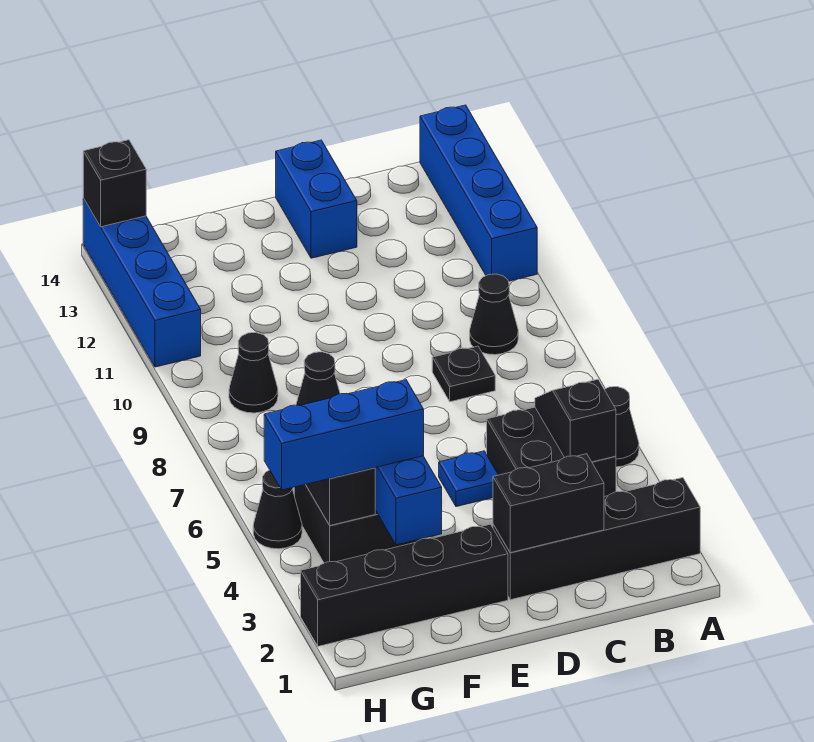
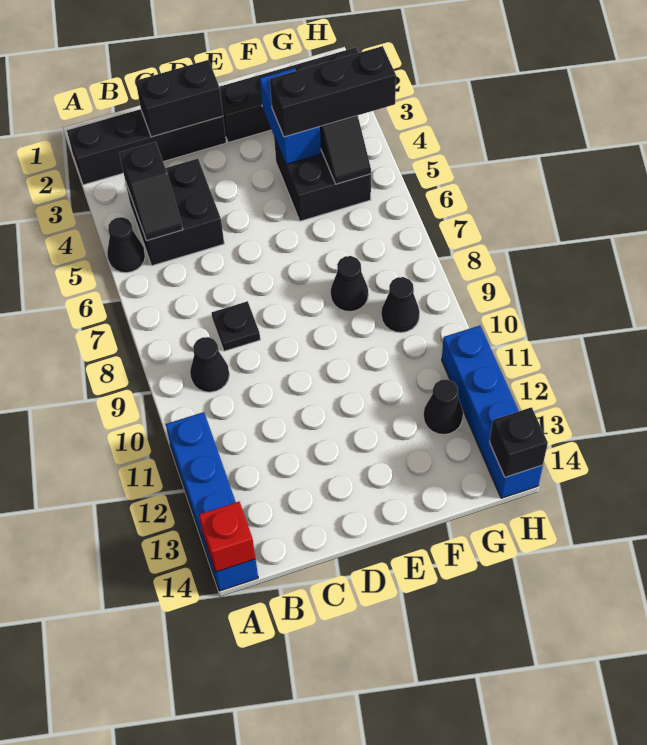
none -> red 1x1 brick [199,502,256,572]
blue 1x1 plate [439,451,498,507] -> none
blue 1x2 brick [276,140,357,258] -> none
blue 1x3 brick [264,380,424,490] -> black 1x3 brick [270,46,396,137]
black 1x1 cone [253,470,302,549] -> black 1x1 cone moved to [423,379,463,435]

